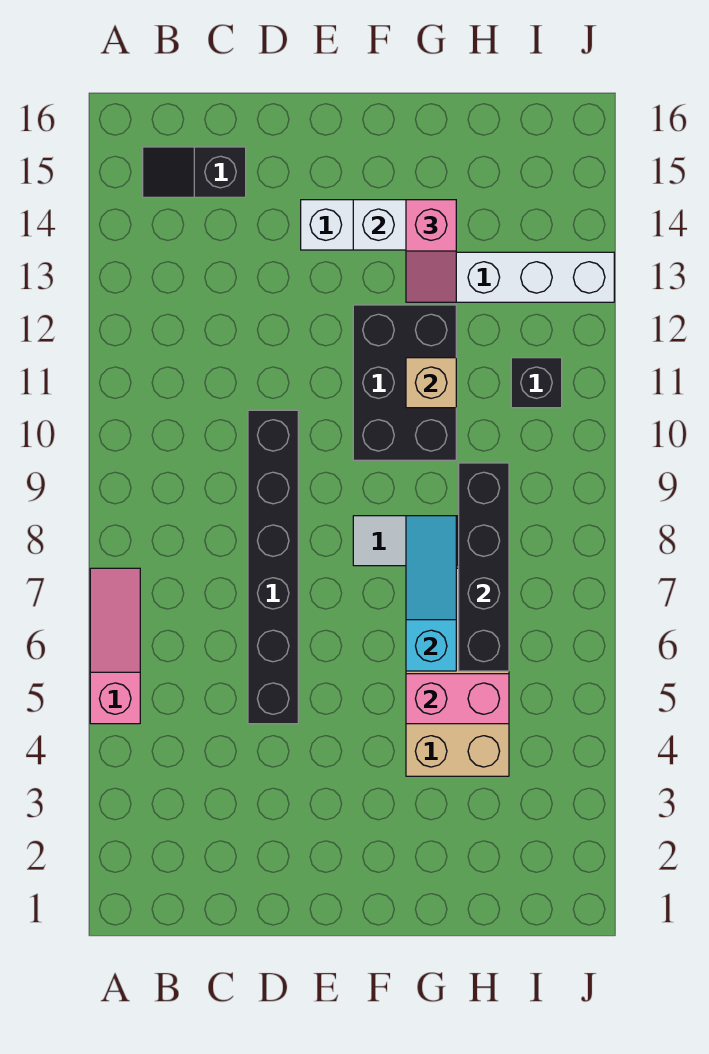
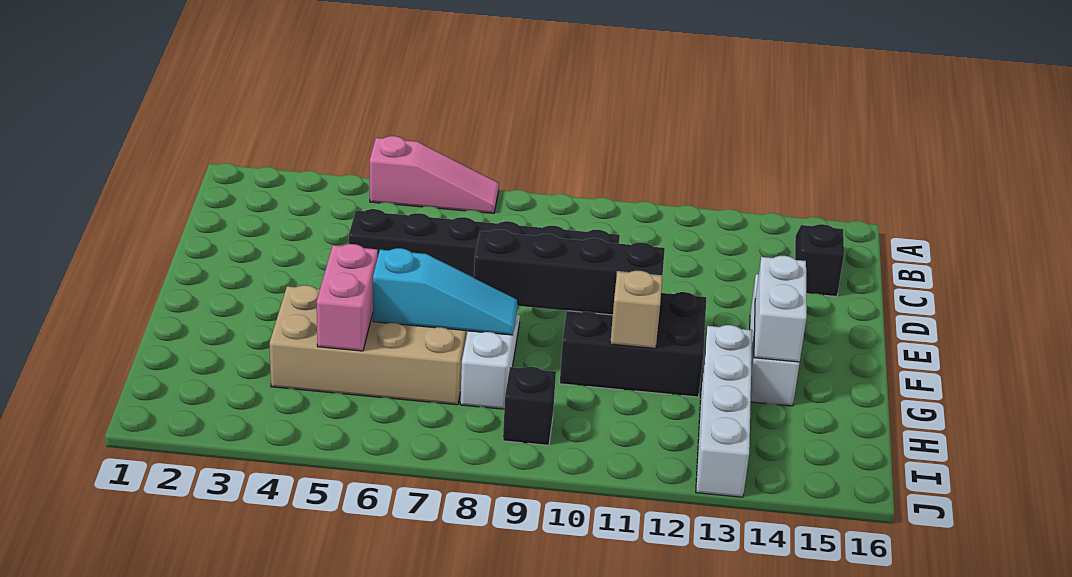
pink 1x2 slope [406,200,456,302] -> none
black 1x4 brick [459,463,509,671] -> black 1x4 brick moved to [474,229,665,315]
black 1x1 brick [511,358,562,408] -> black 1x1 brick moved to [503,367,556,445]

